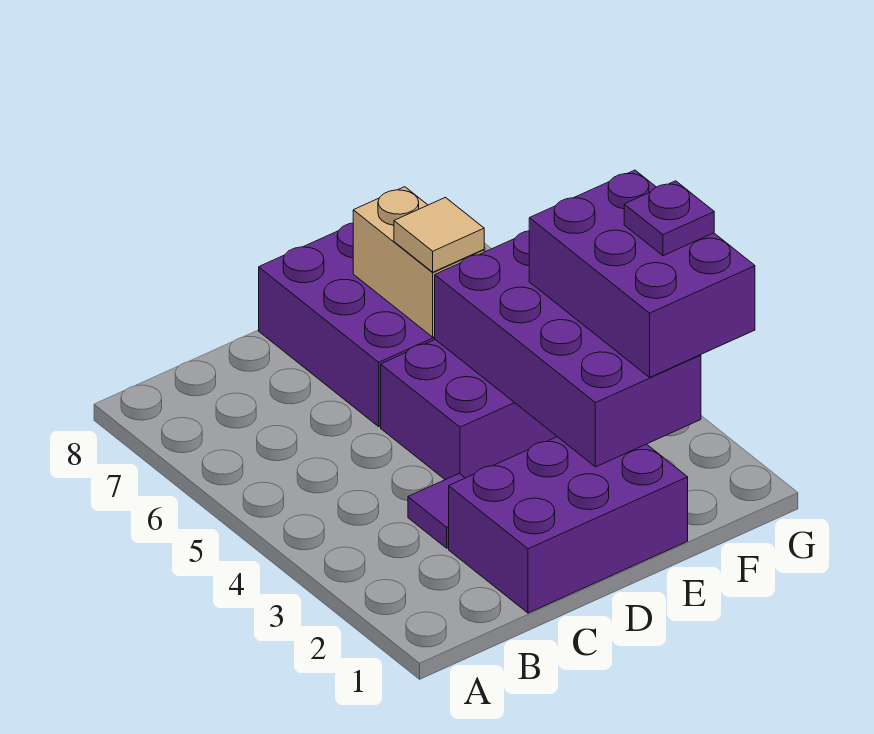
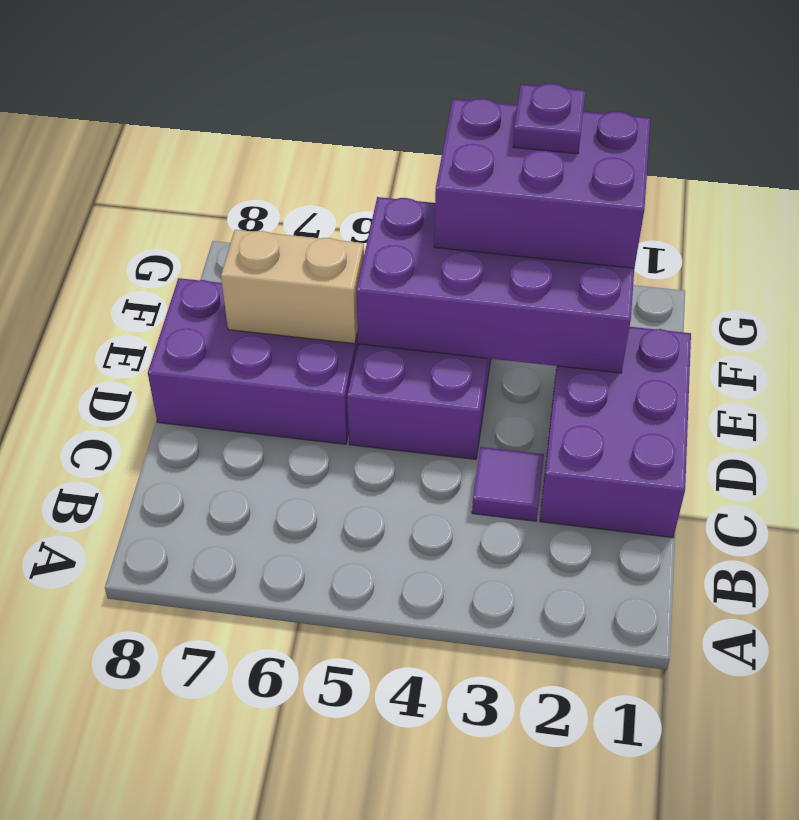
tan 1x1 tile [394,197,484,272] -> none

